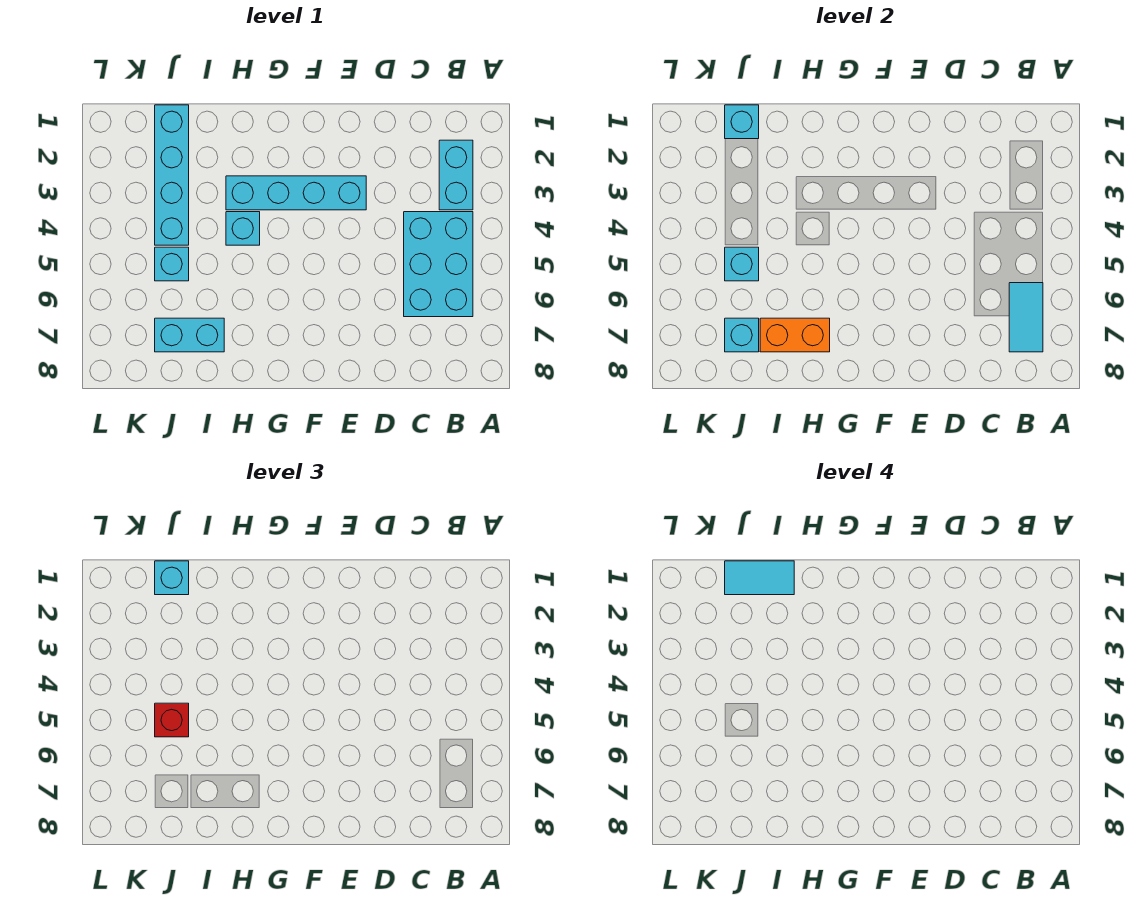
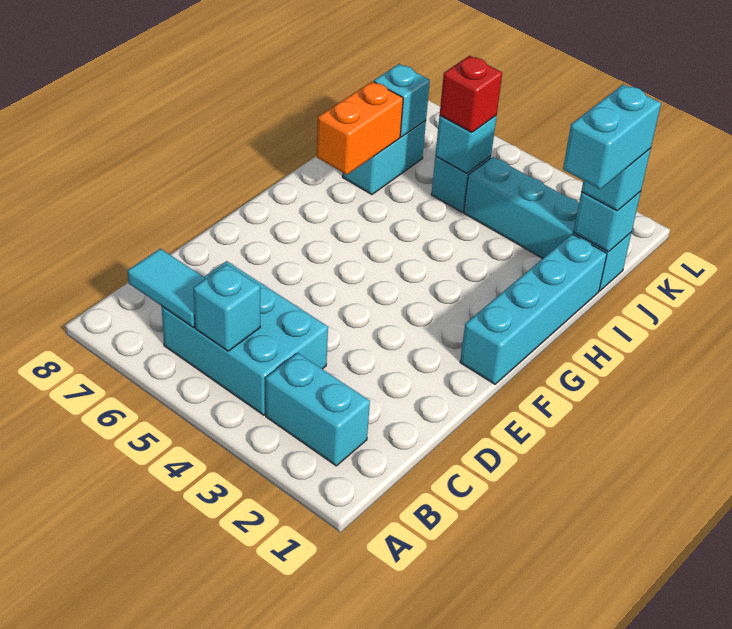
cyan 1x4 brick [226,176,366,210] -> cyan 1x4 brick moved to [460,234,607,384]
cyan 1x1 brick [226,212,260,245] -> cyan 1x1 brick moved to [193,264,260,351]
cyan 1x2 tile [725,561,794,595] -> cyan 1x2 brick [563,84,661,189]

